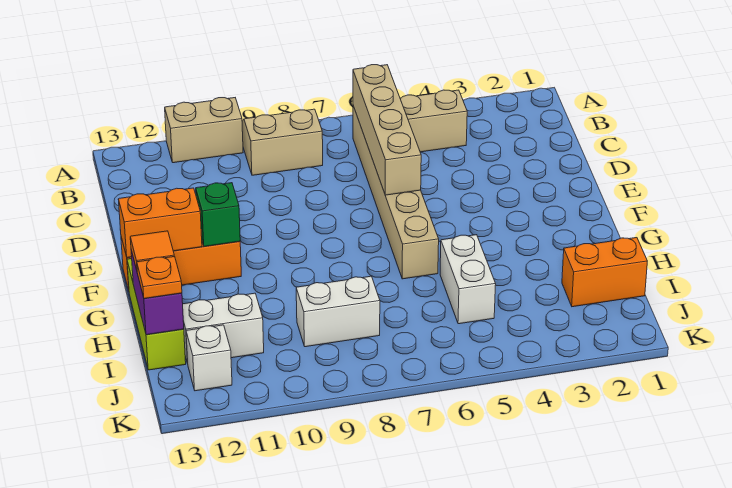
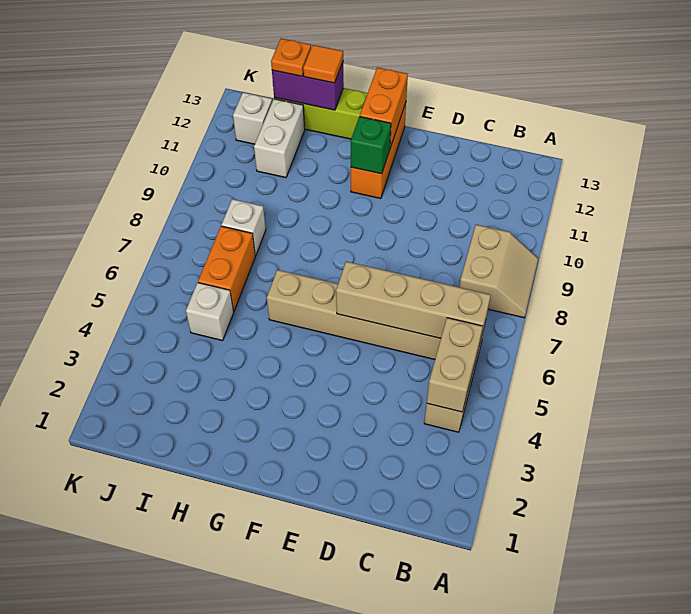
tan 1x2 brick [165,98,243,163] -> tan 1x2 brick moved to [427,318,483,412]
white 1x2 brick [440,235,496,324] -> white 1x1 brick [186,283,234,341]
orange 1x2 brick [562,238,647,307] -> orange 1x2 brick moved to [198,226,255,311]
white 1x2 brick [296,276,380,347] -> white 1x1 brick [221,199,266,256]

